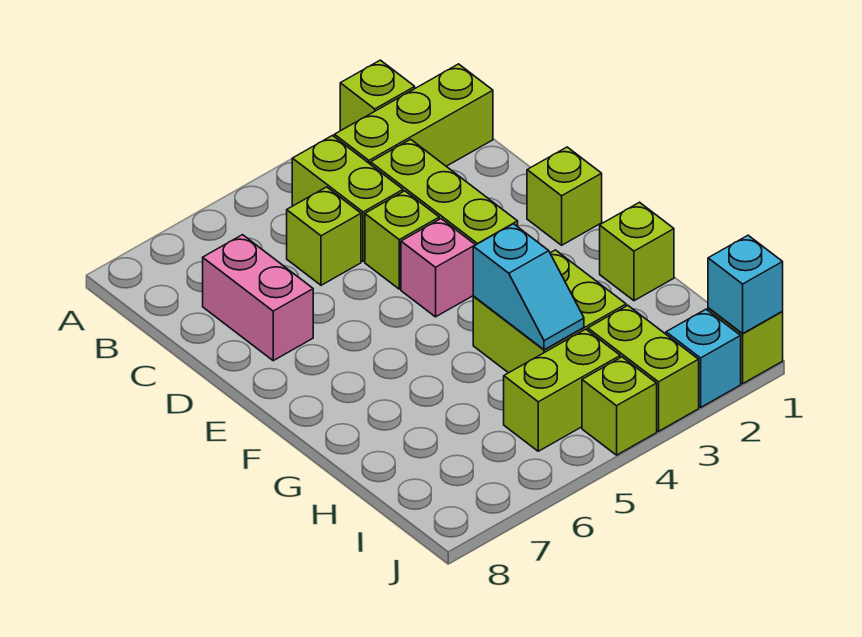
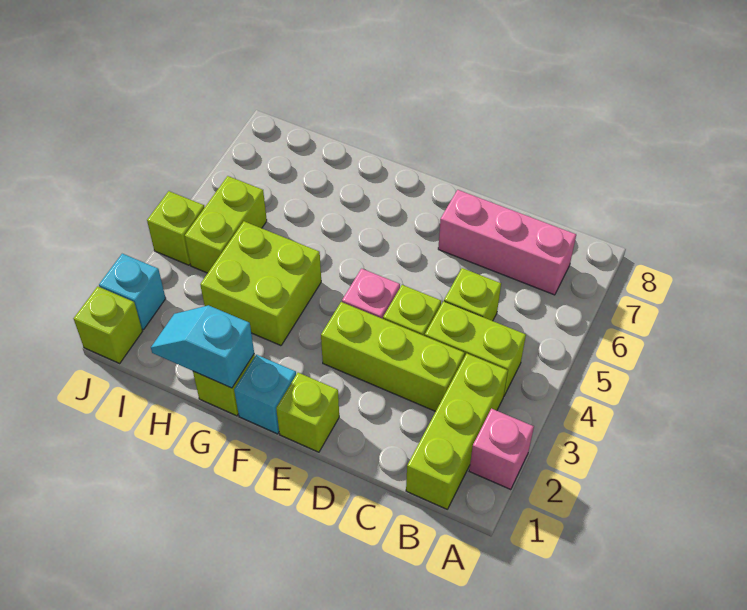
lime 1x1 brick [340,60,415,131] -> pink 1x1 brick [469,409,534,490]
pink 1x2 brick [203,235,313,361] -> pink 1x3 brick [438,190,576,295]
cyan 1x2 slope [473,224,584,350] -> cyan 1x2 slope moved to [151,305,254,388]
lime 1x2 brick [588,305,699,431] -> none
cyan 1x1 brick [708,235,783,333] -> cyan 1x1 brick moved to [234,355,296,434]

